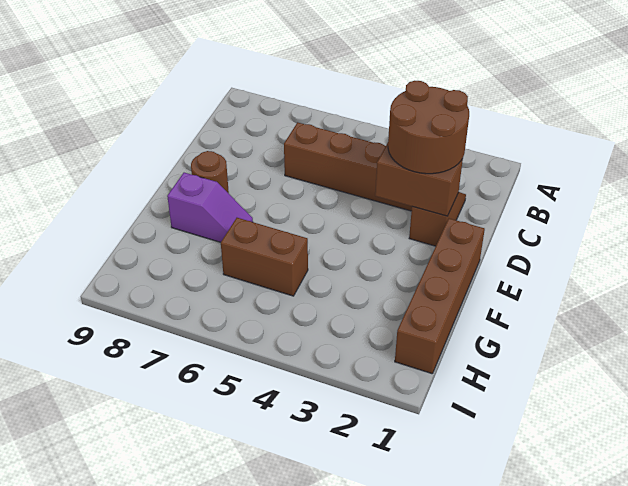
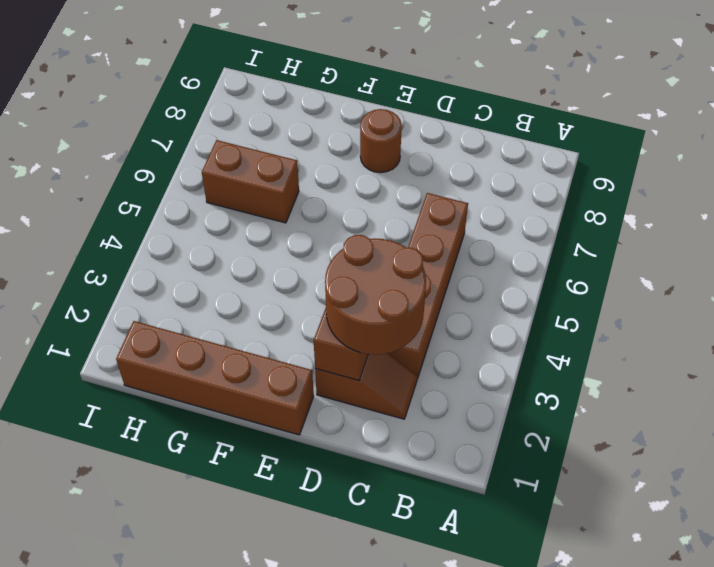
purple 1x2 slope [167,173,253,242] -> none
brown 1x2 brick [221,218,308,296] -> brown 1x2 brick turned to [202,140,299,223]

